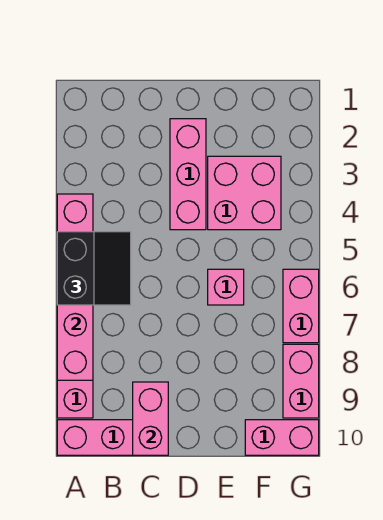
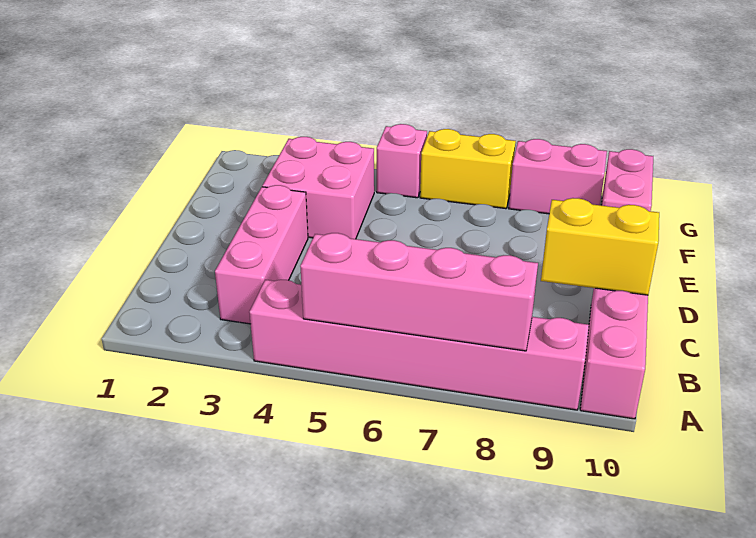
black 2x2 slope [57,232,131,305] -> none
pink 1x2 brick [133,382,168,455] -> yellow 1x2 brick [541,198,659,295]
pink 1x3 brick [170,119,206,230] -> pink 1x3 brick turned to [215,185,308,324]
pink 1x1 brick [208,269,244,305] -> pink 1x1 brick moved to [377,124,427,198]
pink 1x2 brick [283,269,319,343] -> yellow 1x2 brick [420,129,516,209]

